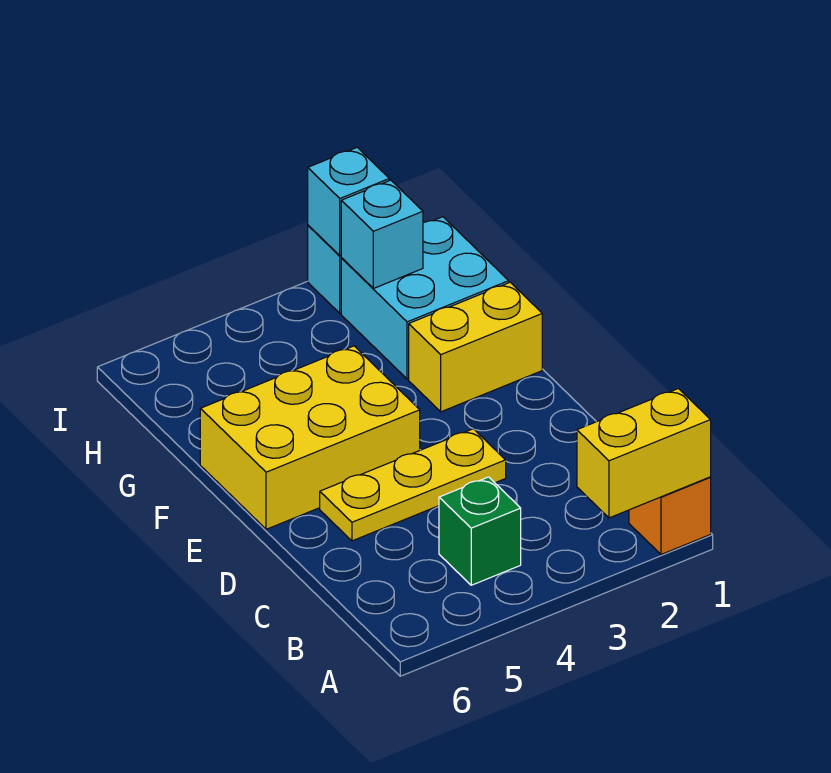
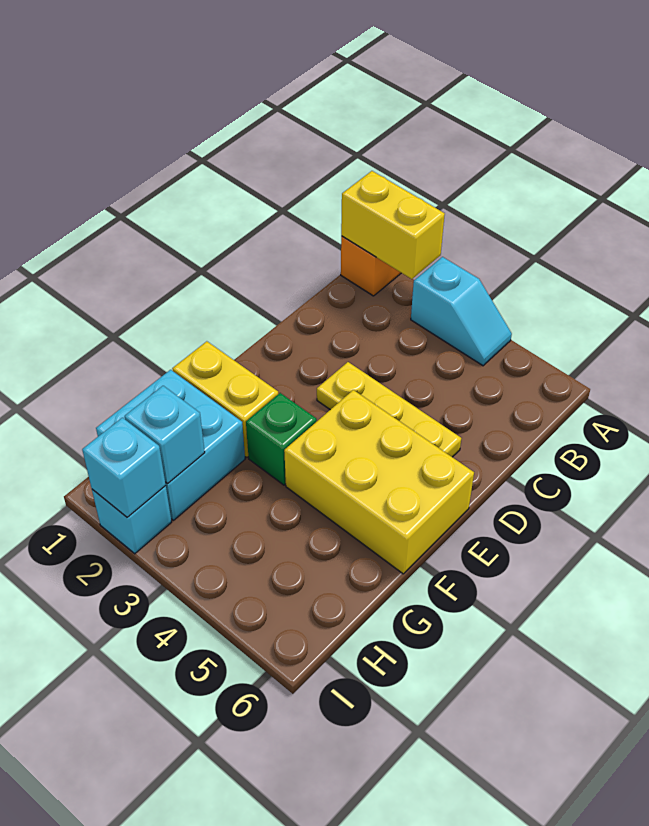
none -> cyan 1x2 slope [411,257,512,366]
green 1x1 brick [439,477,521,585] -> green 1x1 brick moved to [246,393,317,485]

